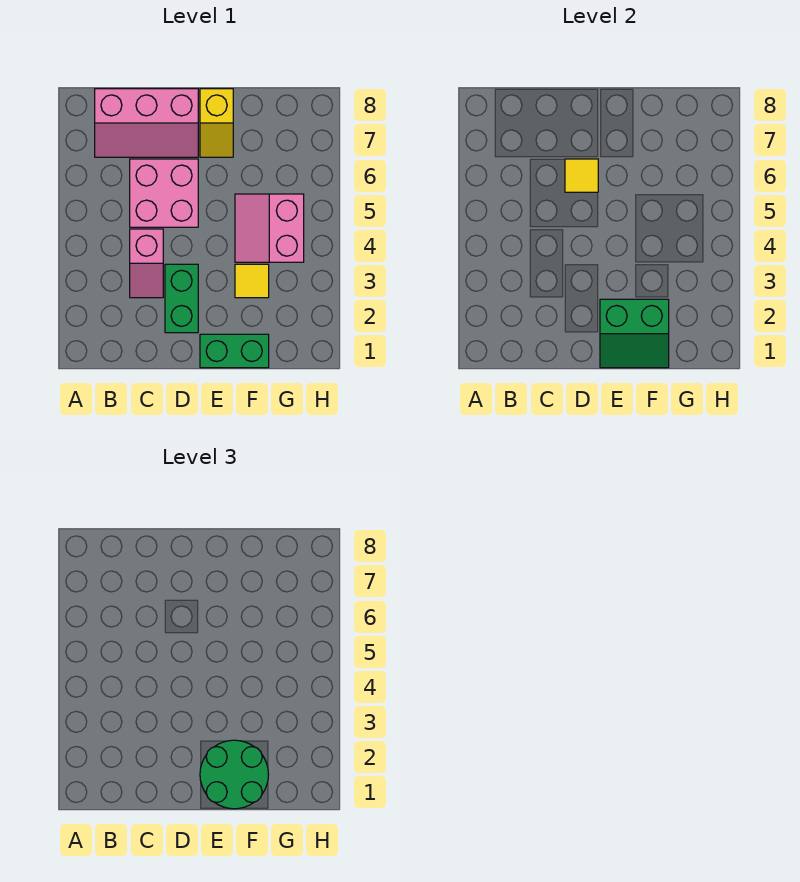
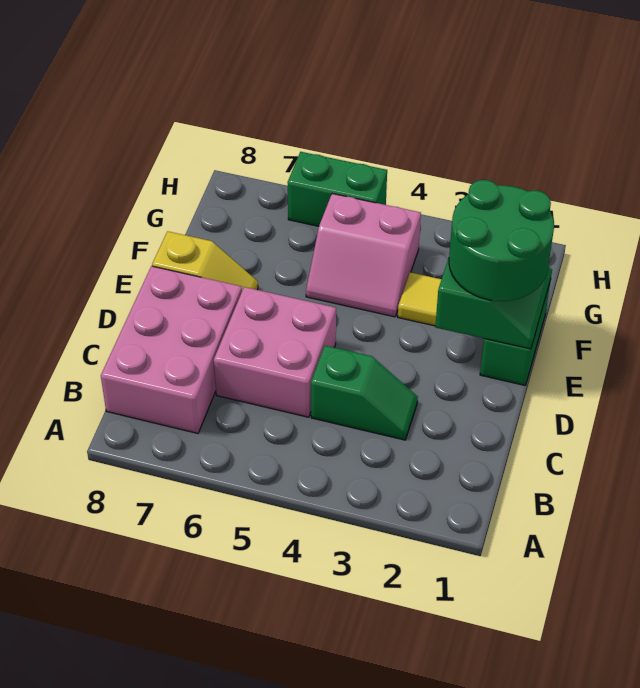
pink 2x3 slope [95,89,198,157] -> pink 2x3 brick [101,266,242,433]
pink 1x2 slope [130,229,163,298] -> green 1x2 slope [311,346,418,440]
green 1x2 brick [165,264,198,333] -> green 1x2 brick moved to [287,152,387,226]
yellow 1x1 tile [565,159,598,192] -> none

